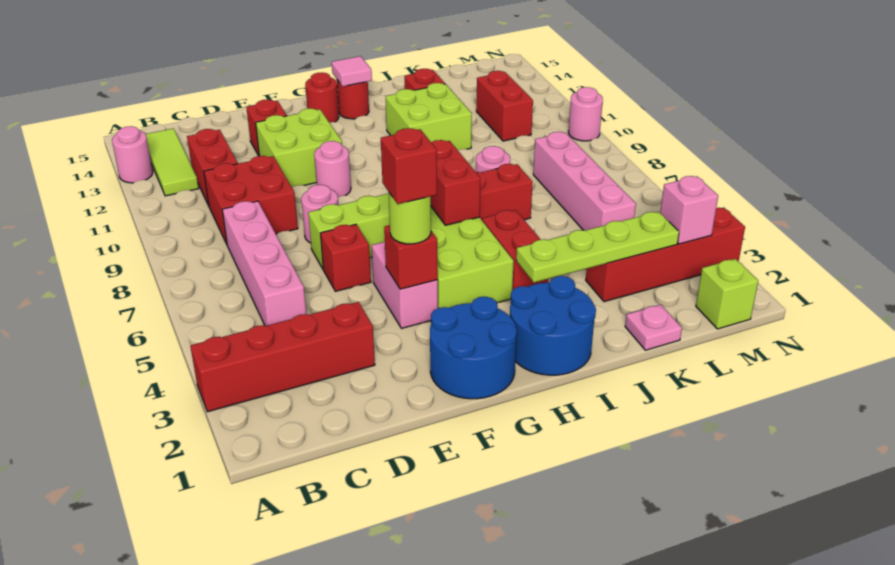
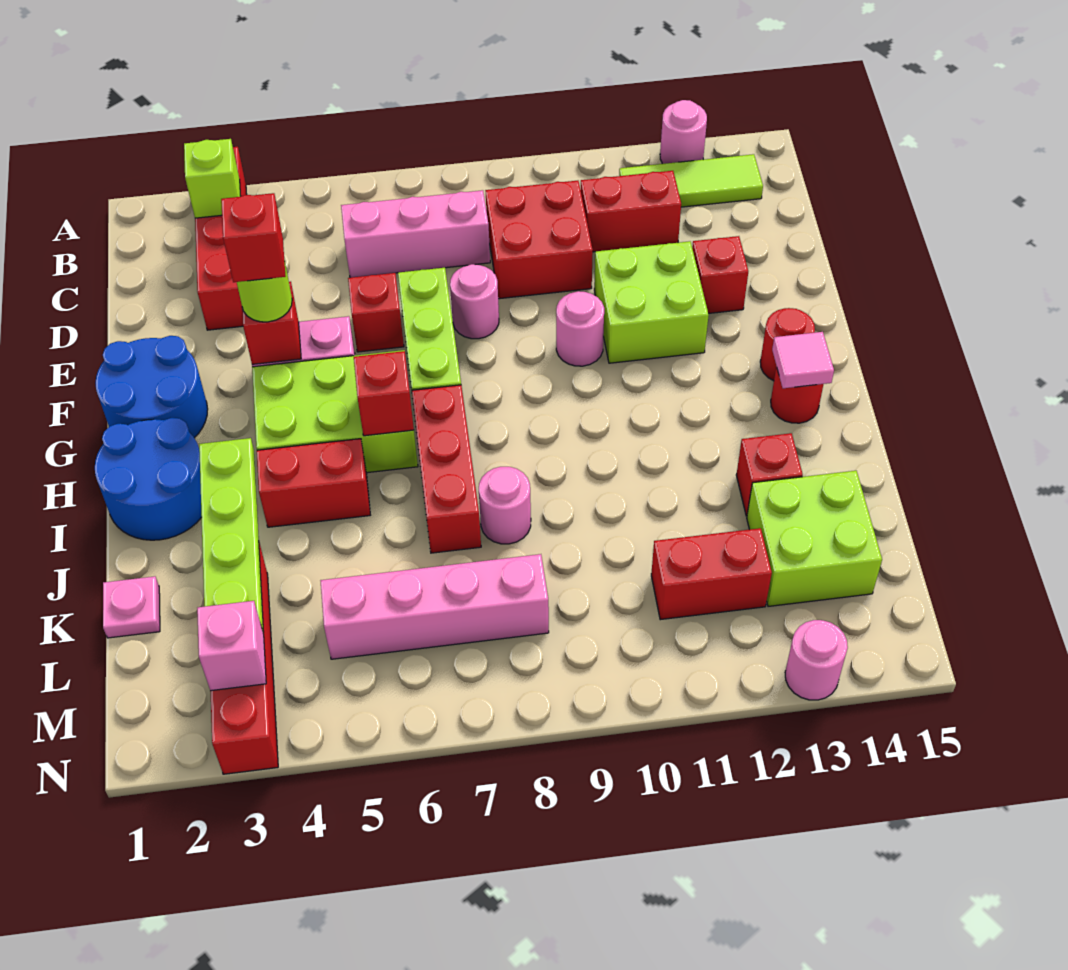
pink 1x4 brick [222,201,306,326] -> pink 1x3 brick [341,190,490,278]
red 1x2 brick [431,140,480,225] -> red 1x1 brick [354,351,414,436]
lime 2x2 brick [386,83,472,150] -> lime 2x2 brick moved to [747,471,882,606]
lime 1x1 brick [696,259,758,329] -> lime 1x1 brick moved to [184,139,241,218]
pink 1x1 round brick [568,87,603,141] -> pink 1x1 round brick moved to [785,620,848,700]

